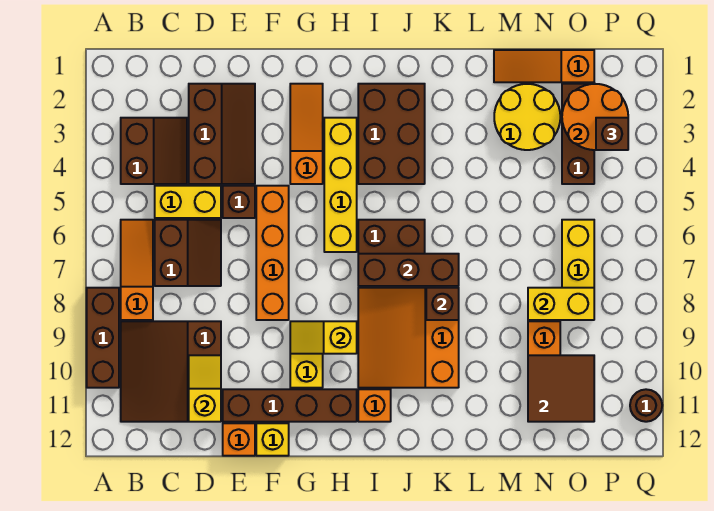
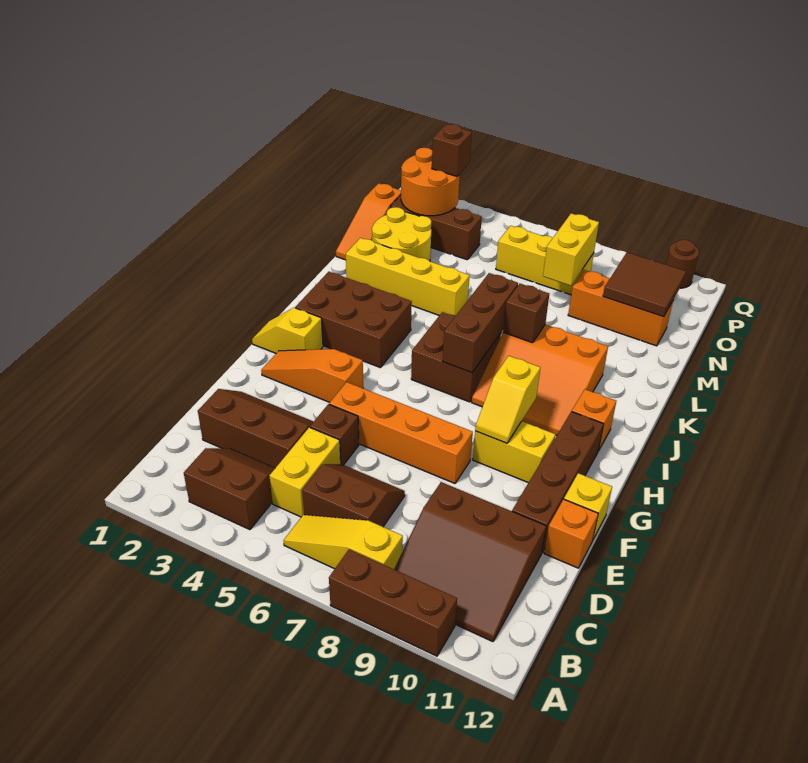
orange 1x3 slope [121,220,153,320] -> yellow 1x3 slope [283,515,403,569]
yellow 1x2 slope [189,355,221,422] -> yellow 1x2 slope moved to [252,308,323,353]
yellow 1x4 brick [324,118,357,252] -> yellow 1x4 brick moved to [346,238,470,316]

